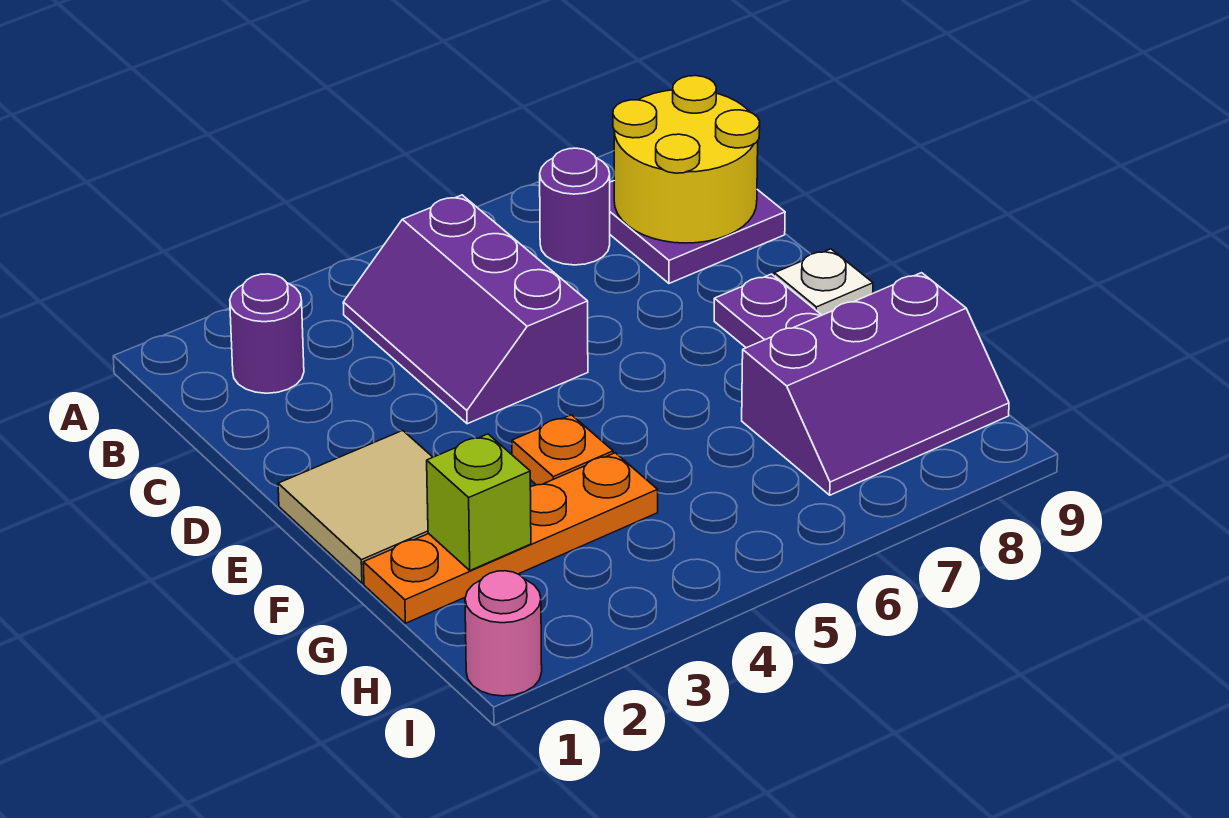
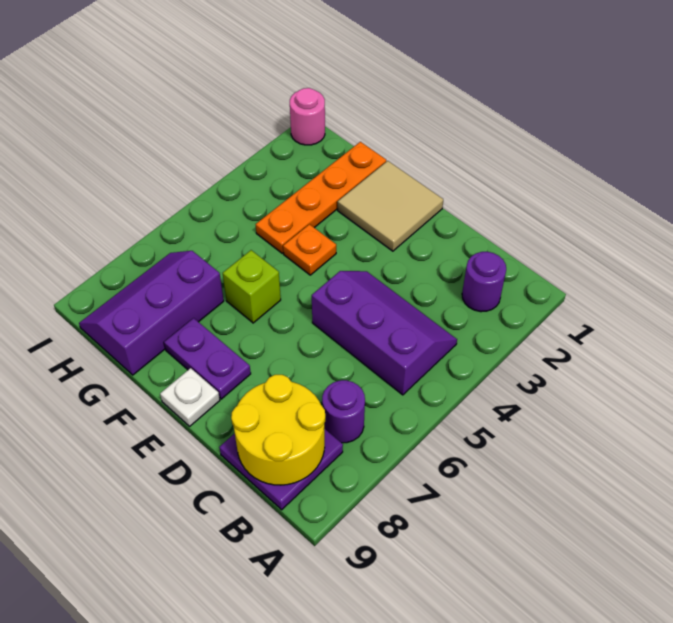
lime 1x1 brick [427,434,531,570] -> lime 1x1 brick moved to [223,250,281,323]

